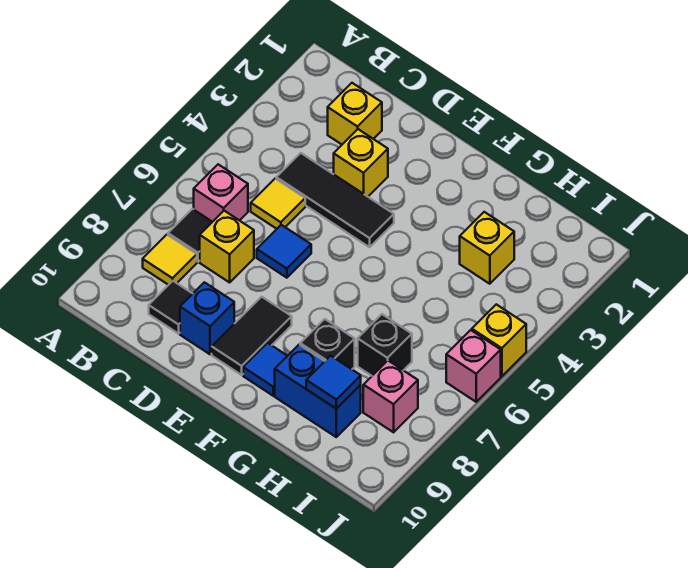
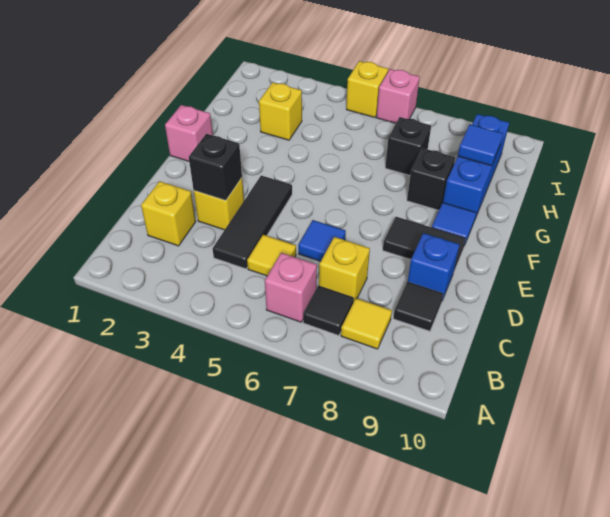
none -> black 1x1 brick [189,134,242,200]
blue 1x2 brick [275,345,361,437] -> blue 1x3 brick [443,114,509,219]
pink 1x1 brick [363,361,418,432] -> pink 1x1 brick moved to [165,105,213,161]

